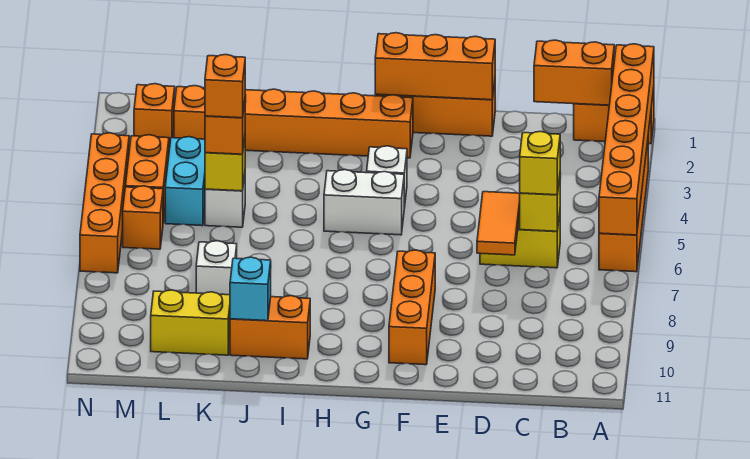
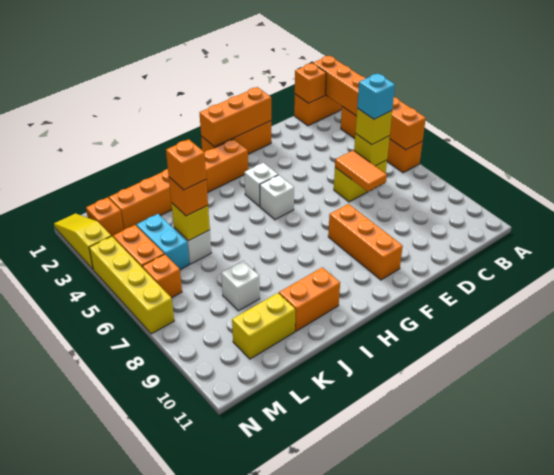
orange 1x2 brick [534,40,614,105] -> orange 1x1 brick [295,63,326,103]
white 1x2 brick [324,170,404,235] -> white 1x1 brick [260,175,294,220]
cyan 1x1 brick [230,257,271,321] -> cyan 1x1 brick moved to [357,73,395,119]
none -> yellow 1x3 slope [54,213,111,269]
orange 1x4 brick [80,133,129,273] -> yellow 1x4 brick [89,236,174,334]

